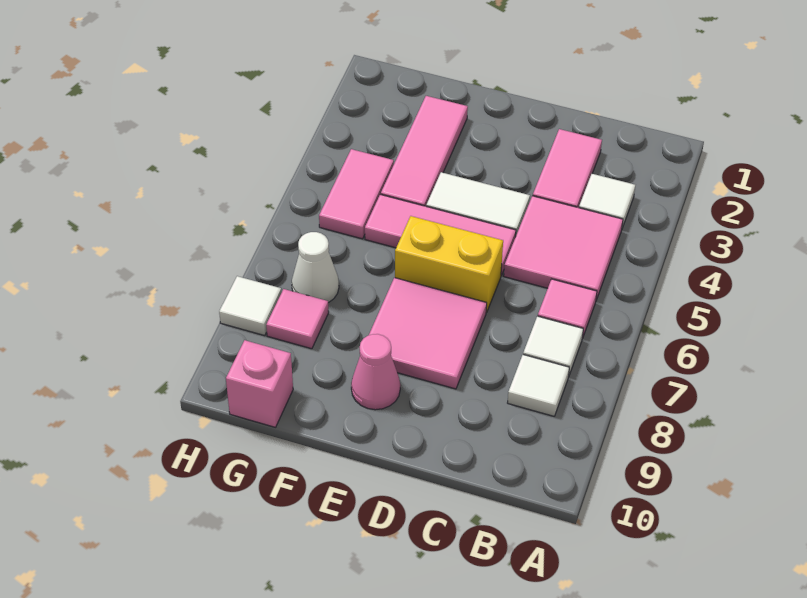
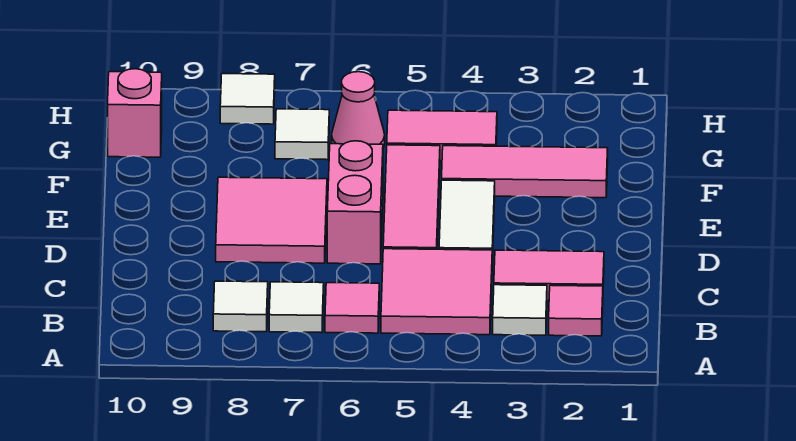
yellow 1x2 brick [395,216,503,312] -> pink 1x2 brick [327,141,383,264]
pink 1x1 cone [351,334,400,410] -> pink 1x1 cone moved to [332,72,385,148]
white 1x1 cone [292,232,339,303] -> white 1x1 tile [275,109,329,160]
pink 1x1 tile [266,289,329,349] -> pink 1x1 tile moved to [549,285,603,336]

